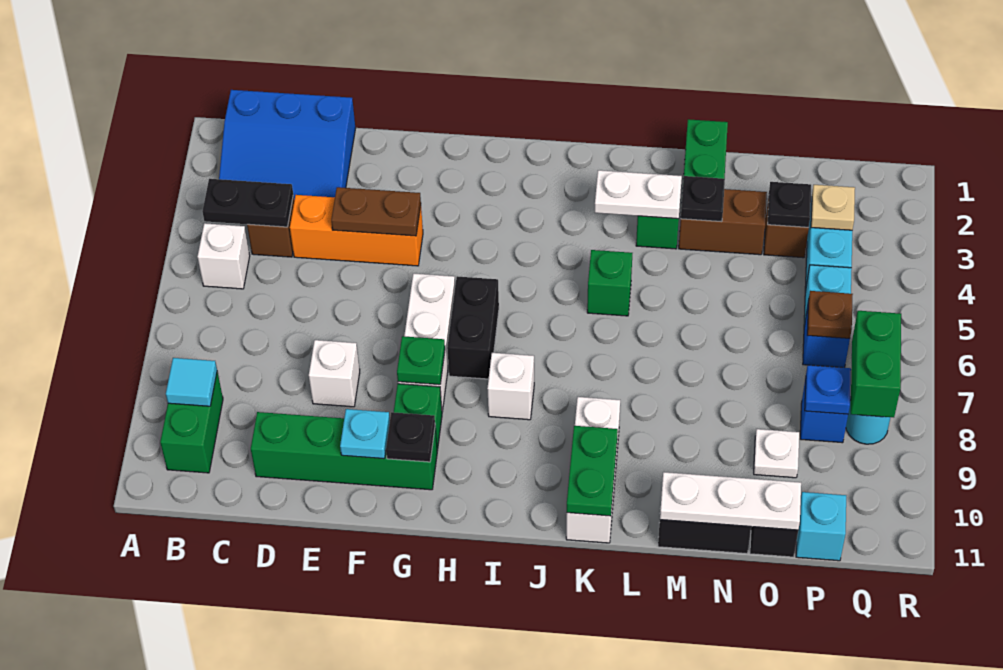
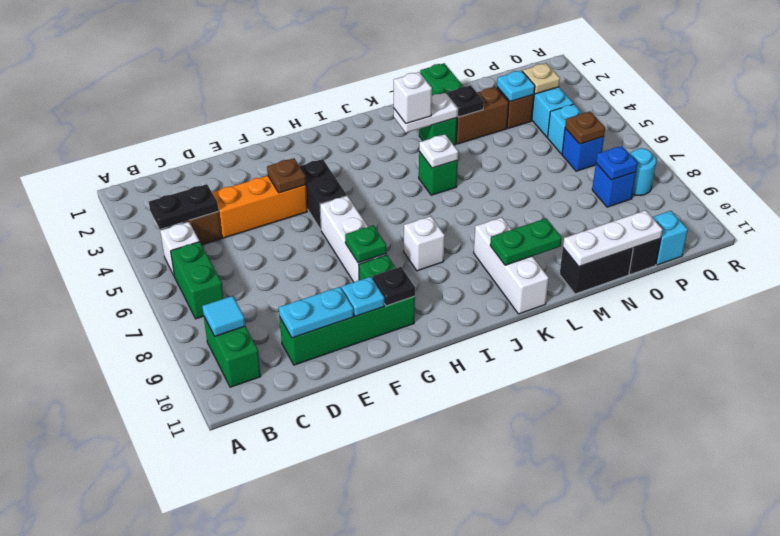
blue 3x3 slope [219,90,356,200] -> none
none -> cyan 1x2 plate [279,287,354,338]
brown 1x2 plate [331,187,421,236] -> brown 1x1 plate [267,158,306,193]
white 1x1 brick [309,340,360,407] -> white 1x1 brick moved to [394,72,432,123]
black 1x2 brick [447,276,499,379] -> black 1x2 brick moved to [300,159,347,230]
green 1x2 plate [567,426,618,516] -> green 1x2 plate turned to [490,218,562,265]
black 1x1 plate [767,182,811,228] -> cyan 1x1 plate [497,70,535,102]
white 1x1 plate [754,429,799,478] -> white 1x1 plate moved to [419,134,458,168]
green 1x2 brick [851,311,901,417] -> green 1x2 brick moved to [171,242,224,319]

